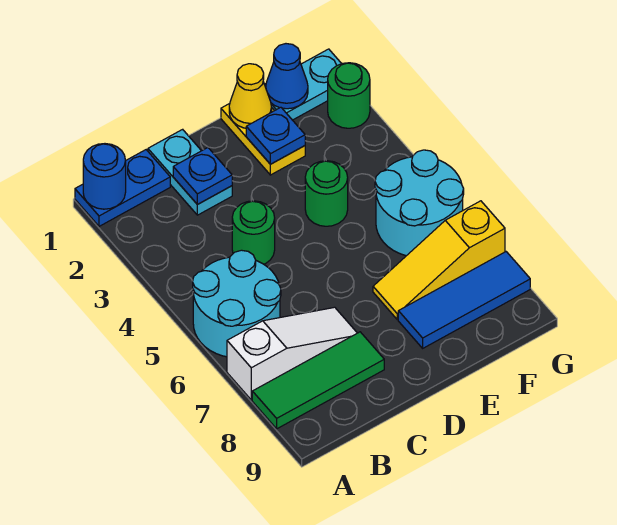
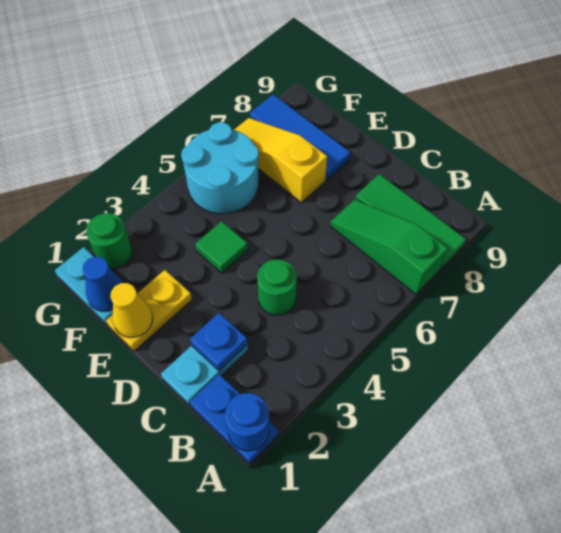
cyan 2x2 round brick [193,250,281,357] -> none
white 1x3 slope [227,307,357,400] -> green 1x3 slope [330,200,448,294]
blue 1x1 plate [246,107,305,164] -> none
green 1x1 round brick [305,161,348,226] -> green 1x1 tile [195,221,248,273]
yellow 1x3 slope [373,201,505,319] -> yellow 1x3 slope turned to [234,118,327,202]

